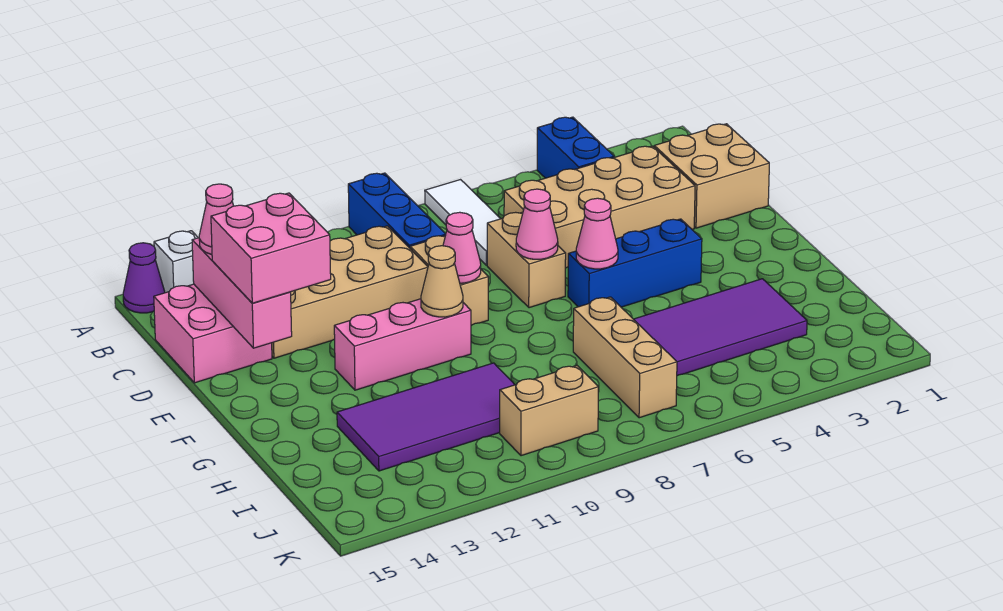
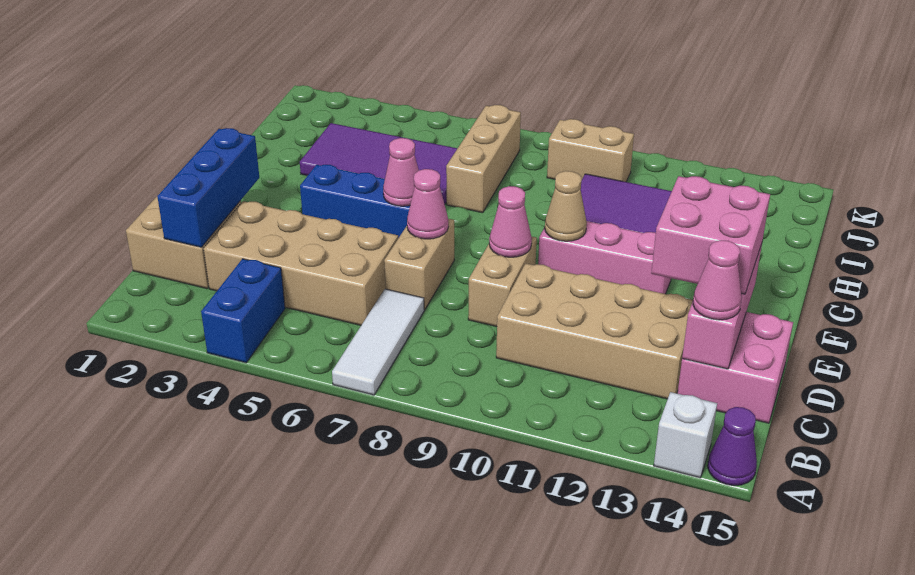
blue 1x3 brick [348,173,446,248] -> blue 1x3 brick moved to [157,128,259,247]

